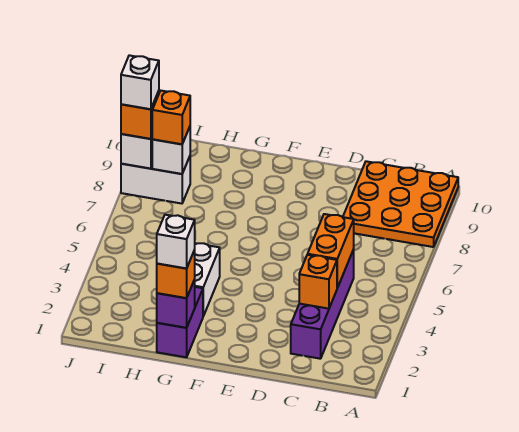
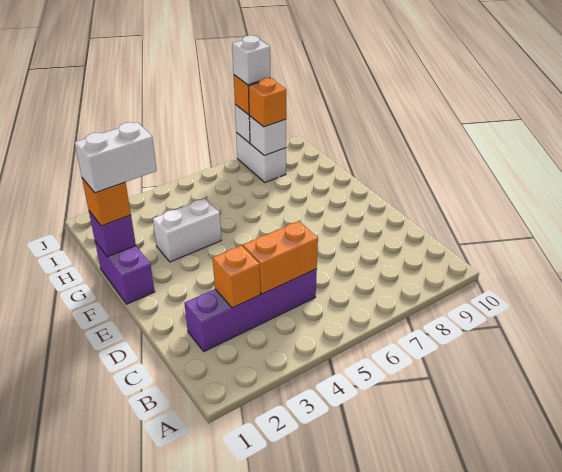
orange 3x3 plate [343,161,458,247] -> none
purple 1x2 brick [157,287,203,357] -> purple 1x2 brick turned to [95,241,155,304]
white 1x1 brick [157,215,195,268] -> white 1x2 brick [75,122,157,193]

